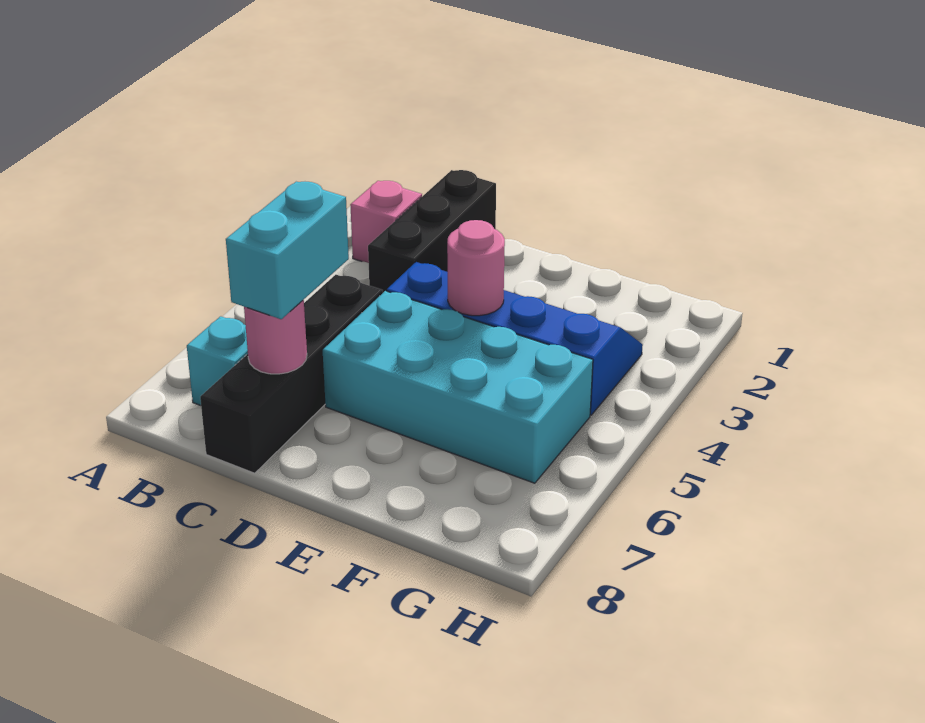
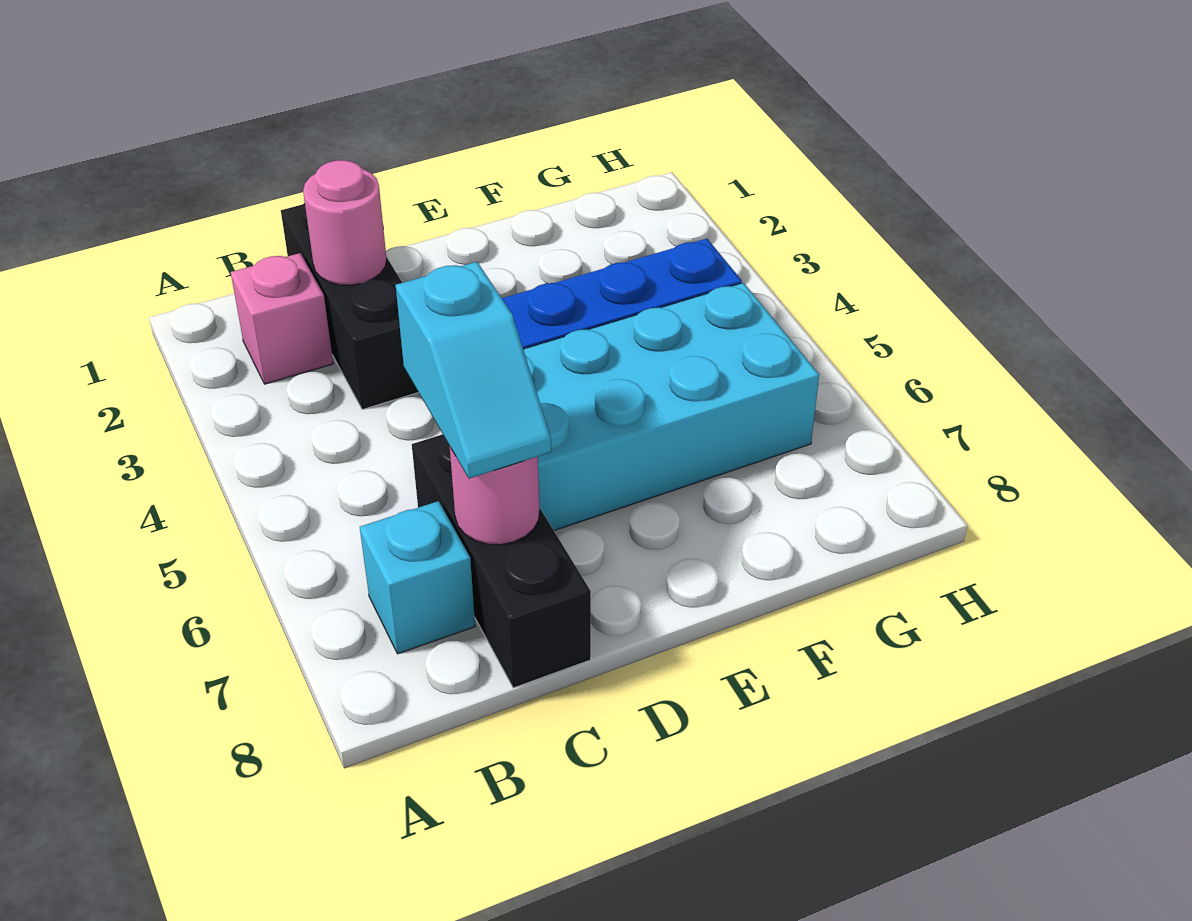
black 1x4 brick [200,275,383,473] -> black 1x3 brick [412,434,591,688]
cyan 1x2 brick [226,182,349,319] -> cyan 1x2 slope [396,262,551,479]
pink 1x1 round brick [447,220,505,316] -> pink 1x1 round brick moved to [303,160,387,285]

